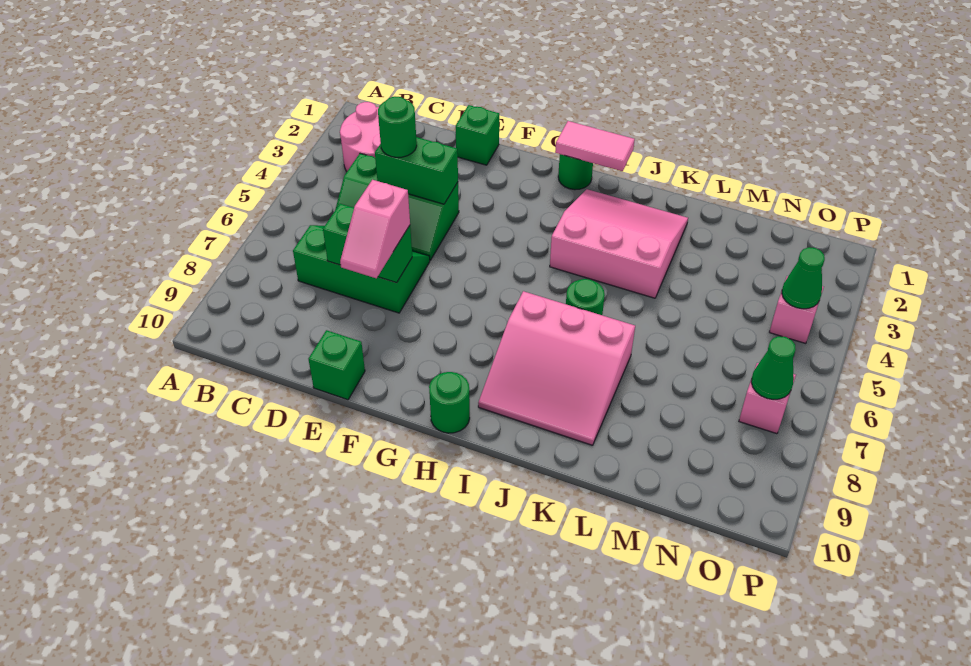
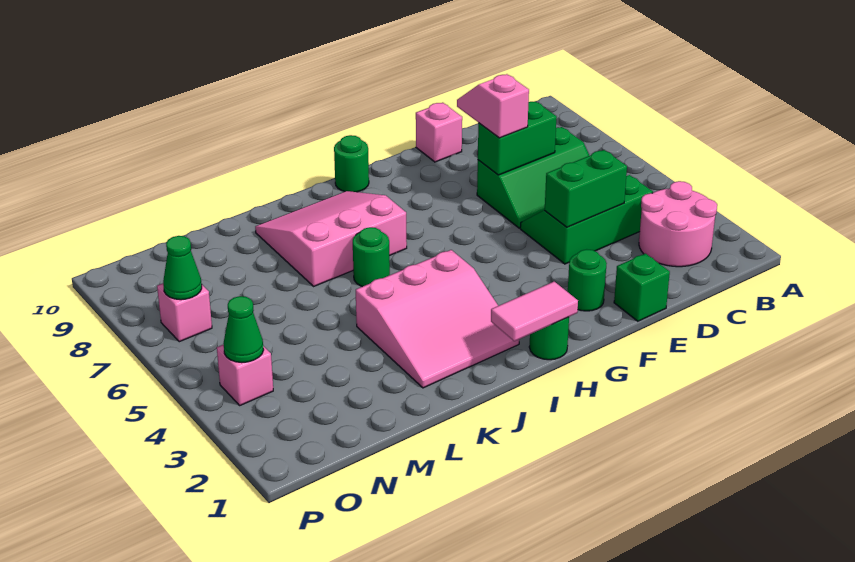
green 1x1 round brick [378,97,417,157] -> green 1x1 round brick moved to [568,249,607,311]
green 1x1 brick [309,330,365,400] -> pink 1x1 brick [416,103,462,162]

